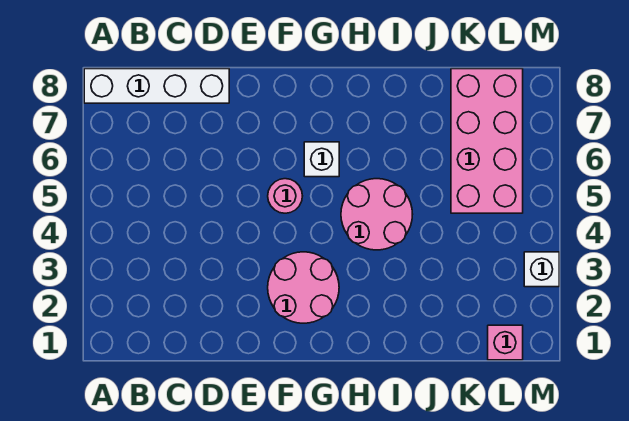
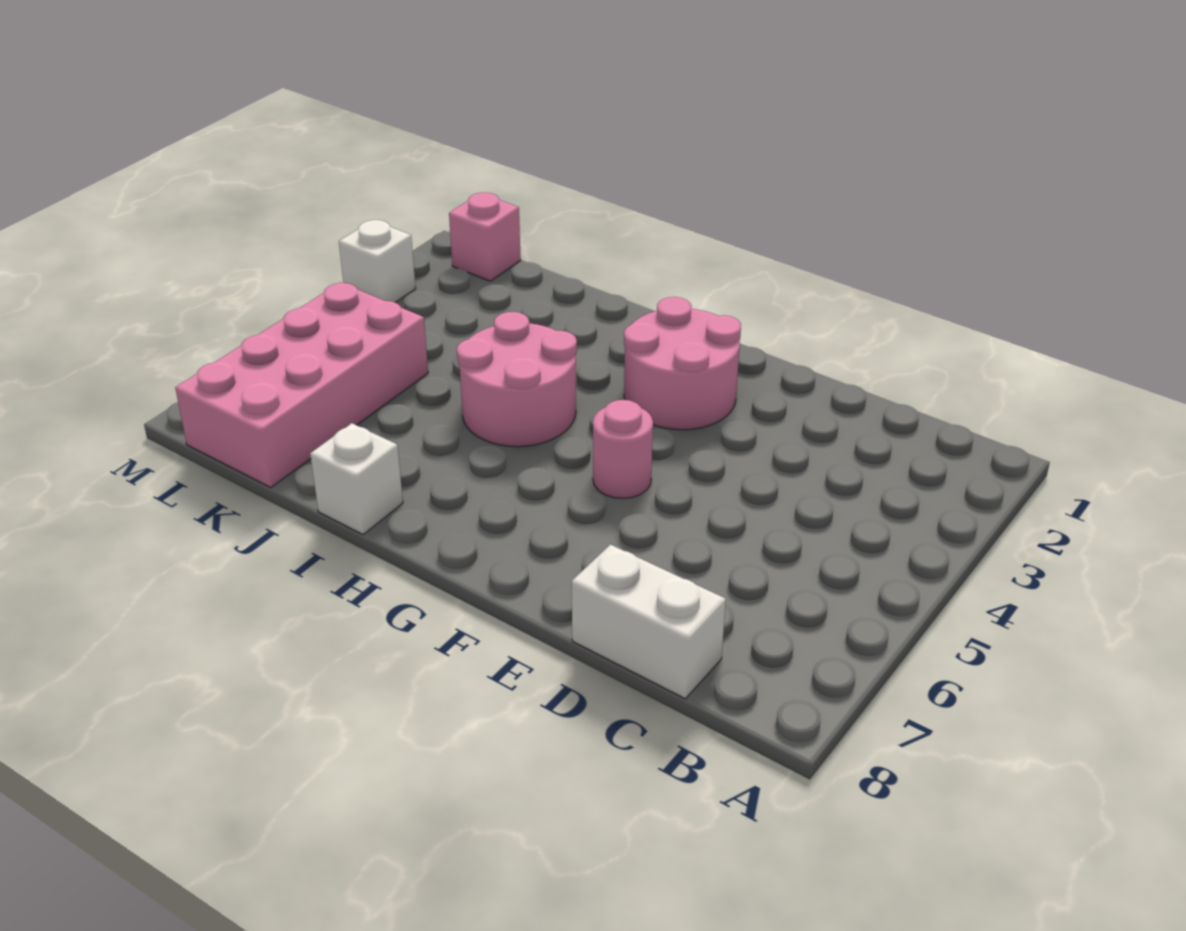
white 1x4 brick [84,69,229,103] -> white 1x2 brick [572,545,726,699]
white 1x1 brick [304,142,339,177] -> white 1x1 brick moved to [310,423,403,535]

